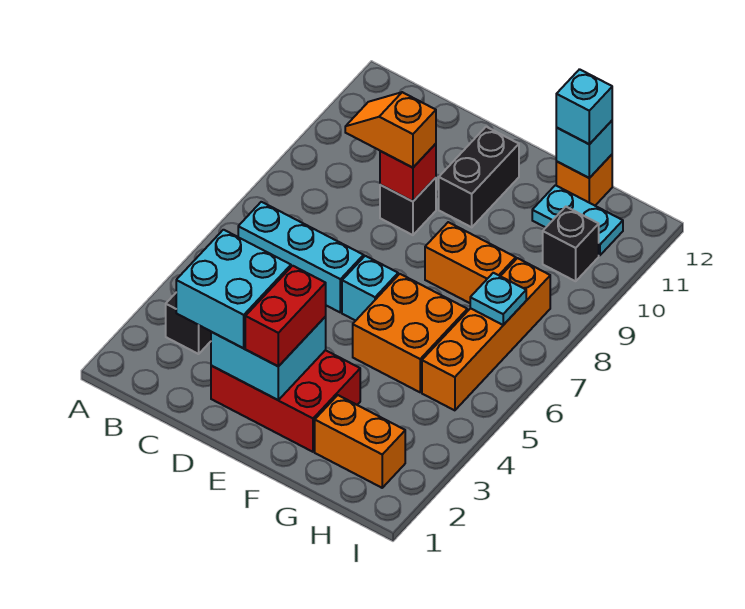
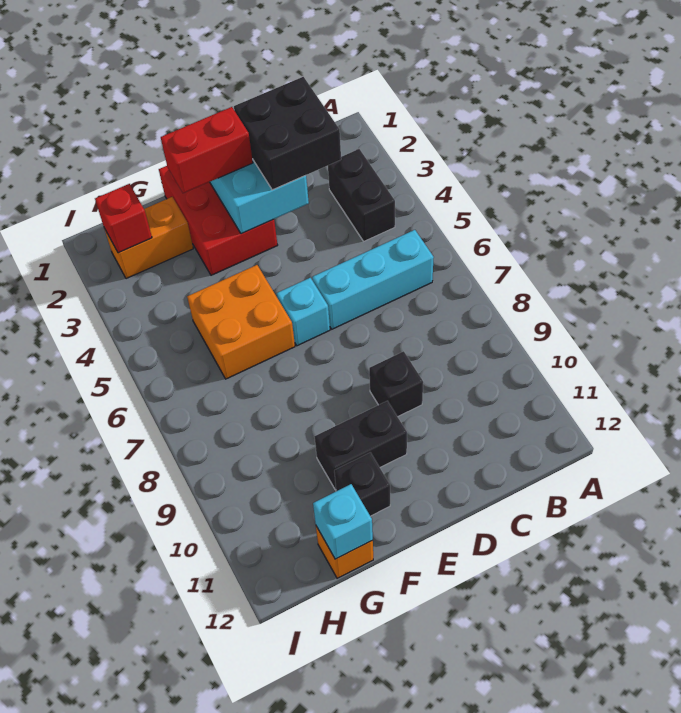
cyan 2x2 brick [176,230,291,348] -> black 2x2 brick [234,77,341,190]
orange 1x2 slope [345,92,436,168] -> none
red 2x3 brick [211,350,360,452] -> red 2x3 brick turned to [159,166,278,275]
red 1x1 brick [380,144,436,201] -> red 1x1 brick moved to [95,184,152,253]
red 1x2 brick [245,266,326,366] -> red 1x2 brick turned to [161,107,253,193]
black 1x2 brick [439,127,519,227] -> black 1x2 brick turned to [315,401,407,490]
orange 1x2 brick [425,222,516,303] -> none
cyan 1x2 plate [532,185,623,256] -> none
cyan 1x1 brick [556,69,612,144] -> none
orange 1x4 brick [422,258,550,410] -> none
cyan 1x1 plate [470,273,526,325] -> none
black 1x1 brick [543,207,599,281] -> black 1x1 brick moved to [334,452,390,516]

